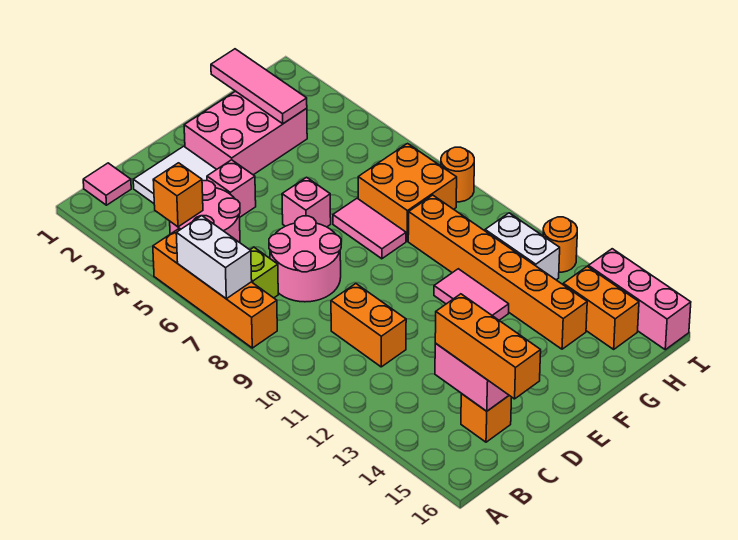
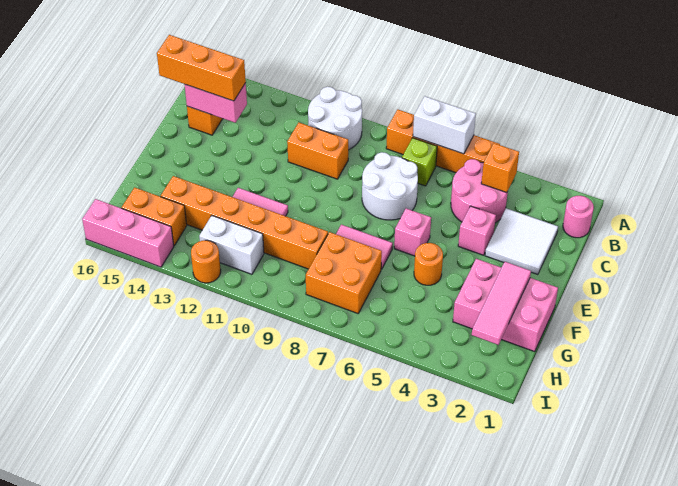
none -> white 2x2 round brick [308,87,362,150]
pink 1x1 tile [83,163,131,205] -> pink 1x1 round brick [563,196,594,238]
pink 2x2 round brick [269,216,341,302] -> white 2x2 round brick [362,152,418,220]
pink 2x3 brick [184,91,307,175] -> pink 2x3 brick turned to [453,259,558,352]
pink 1x3 tile [211,49,307,124] -> pink 1x3 tile turned to [472,262,531,345]
orange 1x1 round brick [441,147,474,202] -> orange 1x1 round brick moved to [414,243,443,285]

